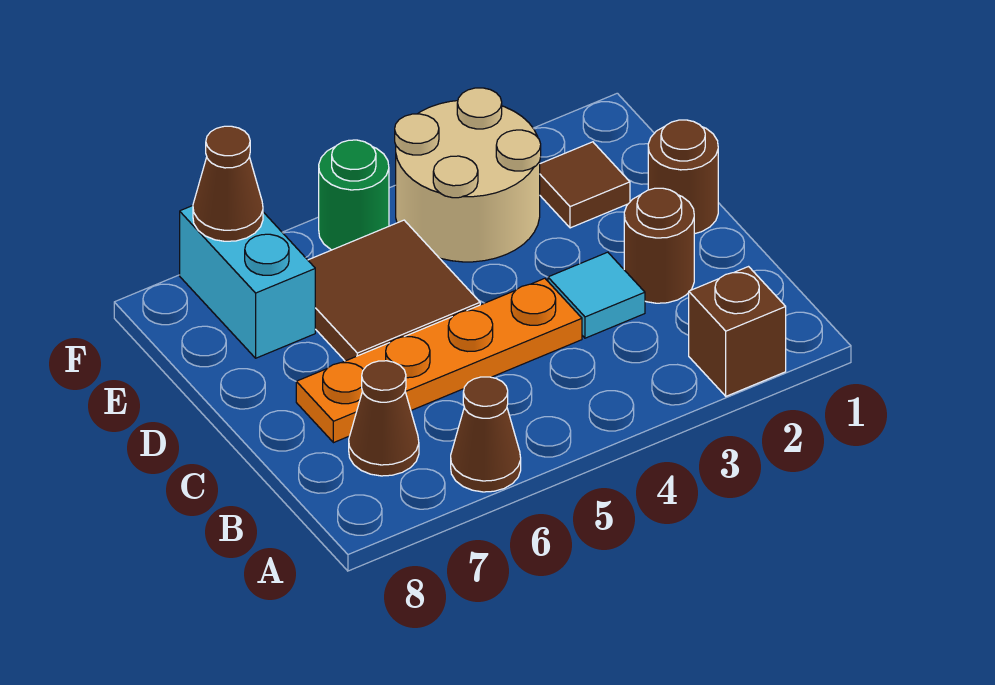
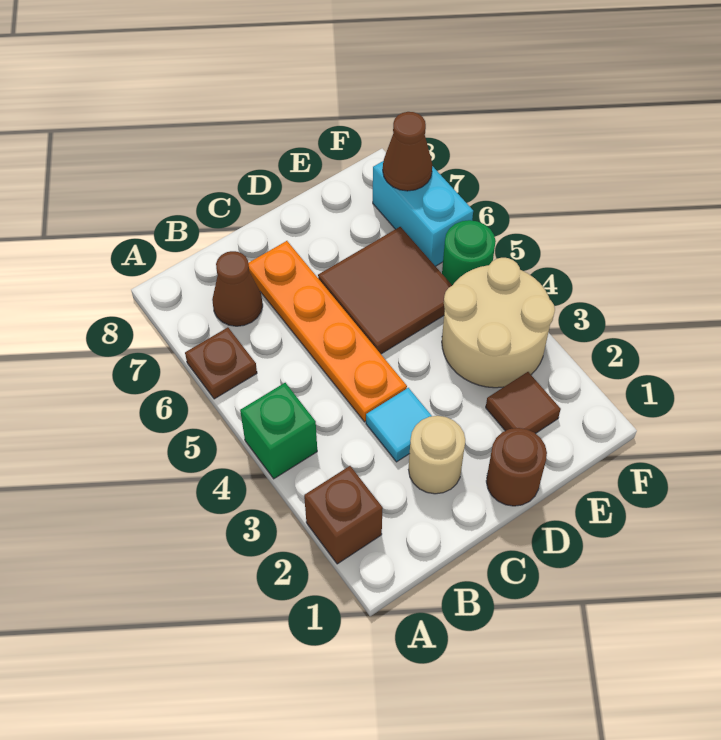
none -> green 1x1 brick [240,383,317,479]
brown 1x1 cone [451,377,521,492] -> brown 1x1 plate [185,327,257,399]
brown 1x1 round brick [624,188,694,303] -> tan 1x1 round brick [409,416,465,494]
cyan 1x2 brick [180,206,315,358] -> cyan 1x2 brick turned to [373,161,473,266]

